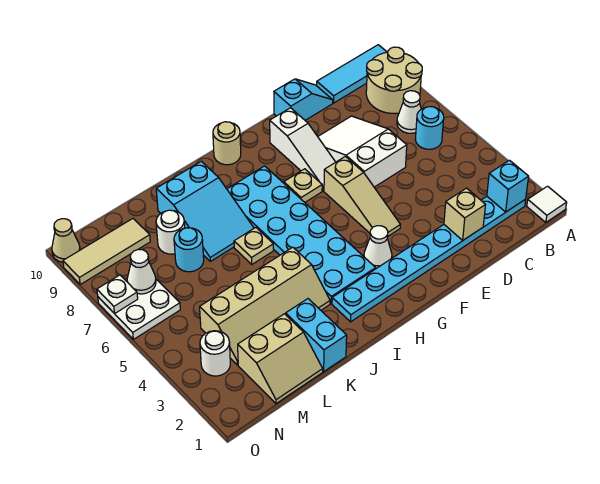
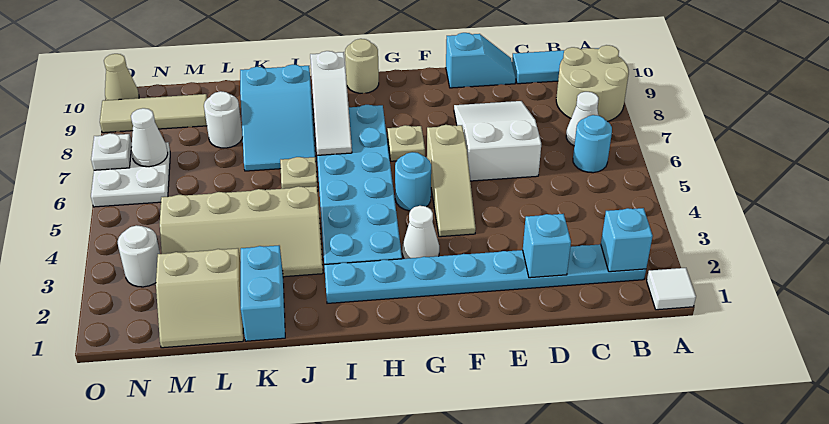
tan 1x1 brick [444,188,485,241] -> cyan 1x1 brick [523,214,571,278]
white 1x3 slope [270,108,335,191] -> white 1x3 slope moved to [310,51,352,155]
cyan 1x1 round brick [174,228,204,272] -> cyan 1x1 round brick moved to [395,152,431,211]

